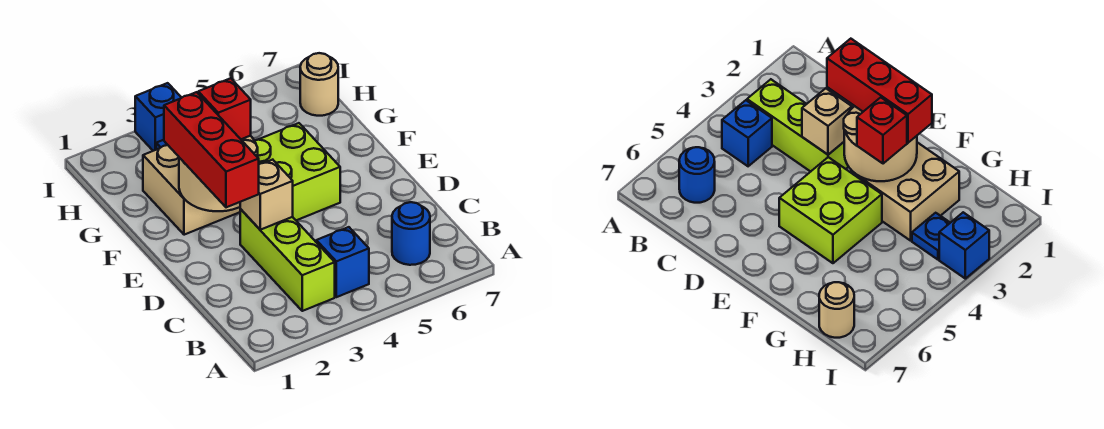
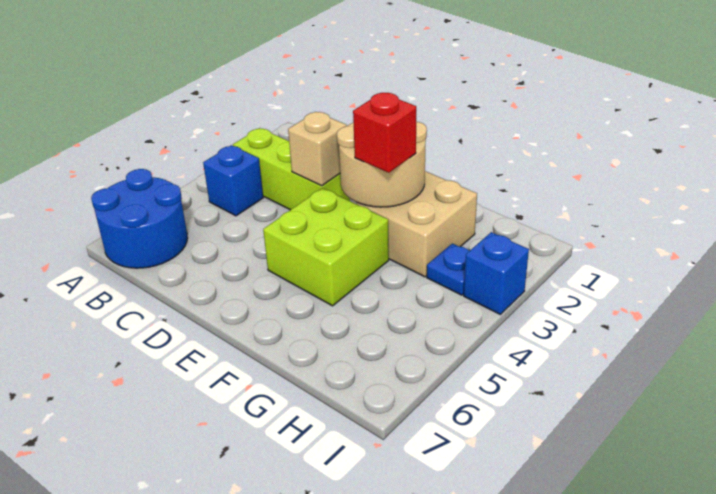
blue 1x1 round brick [392,202,430,265] -> blue 2x2 round brick [91,169,188,268]
red 1x3 brick [164,92,259,207] -> none
tan 1x1 round brick [300,53,338,116] -> none

